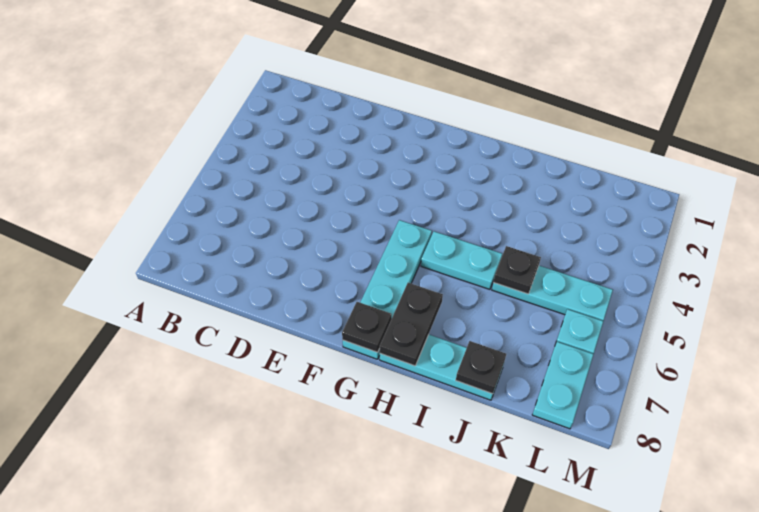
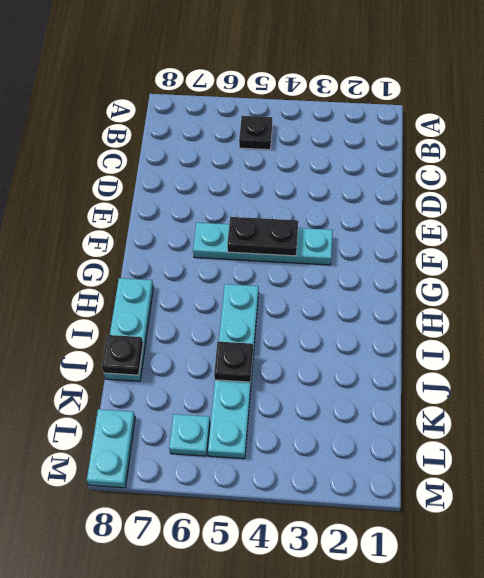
cyan 1x4 plate [343,220,432,359] -> cyan 1x4 plate moved to [193,223,333,265]
black 1x1 plate [342,302,392,352] -> black 1x1 plate moved to [239,116,272,150]
black 1x2 plate [380,283,443,366] -> black 1x2 plate moved to [227,217,298,256]
cyan 1x2 plate [532,341,594,429] -> cyan 1x2 plate turned to [87,409,135,488]

